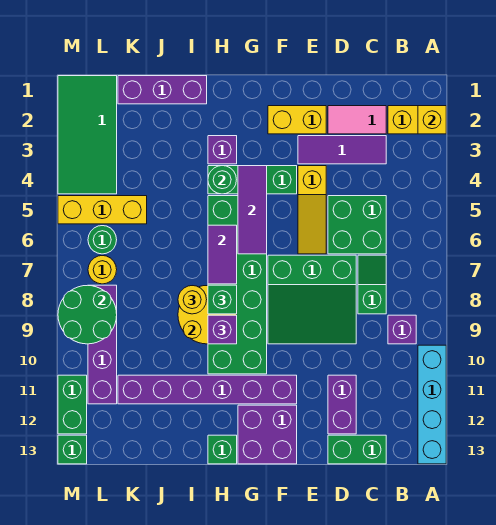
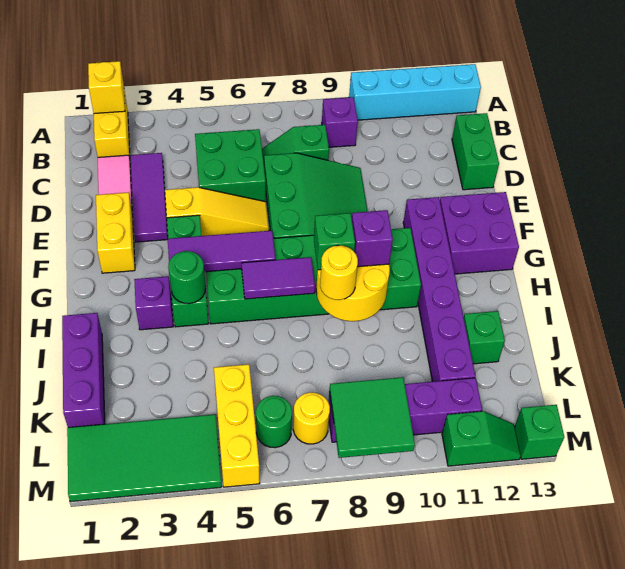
purple 1x2 brick [328,375,356,434] -> none
green 1x1 brick [208,435,237,464] -> green 1x1 brick moved to [464,311,505,364]
green 2x2 round brick [58,285,117,344] -> green 2x2 tile [330,377,415,458]
green 1x2 brick [58,375,87,434] -> green 1x2 slope [442,411,521,466]

